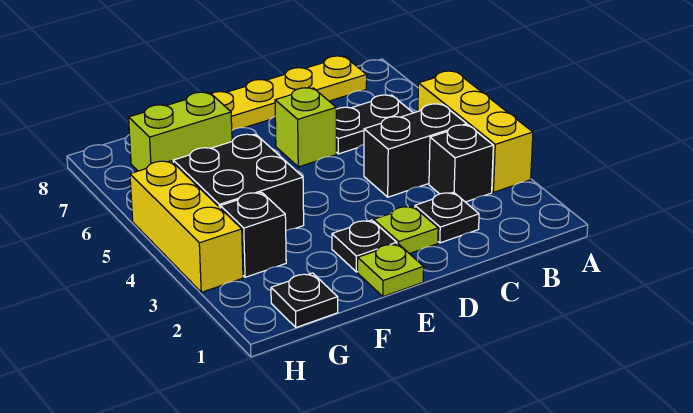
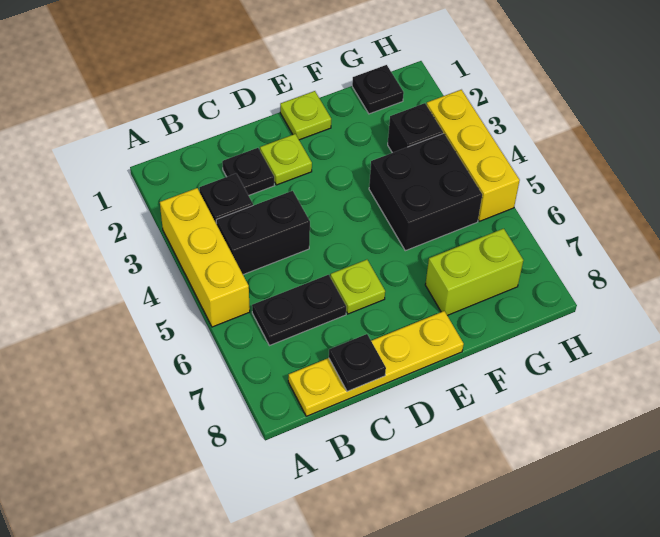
lime 1x1 brick [275,88,336,167] -> lime 1x1 plate [330,260,385,314]
black 1x1 plate [332,220,397,272] -> black 1x1 plate moved to [329,334,386,392]

